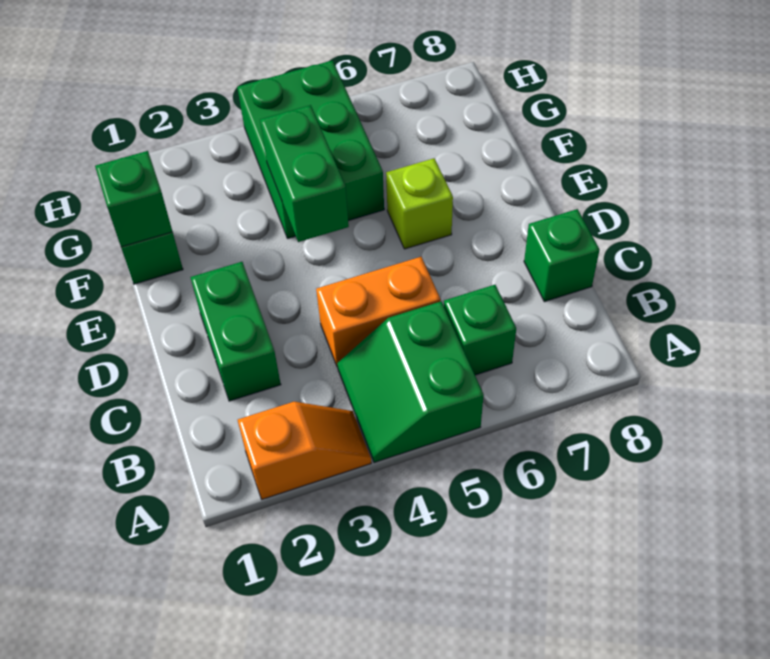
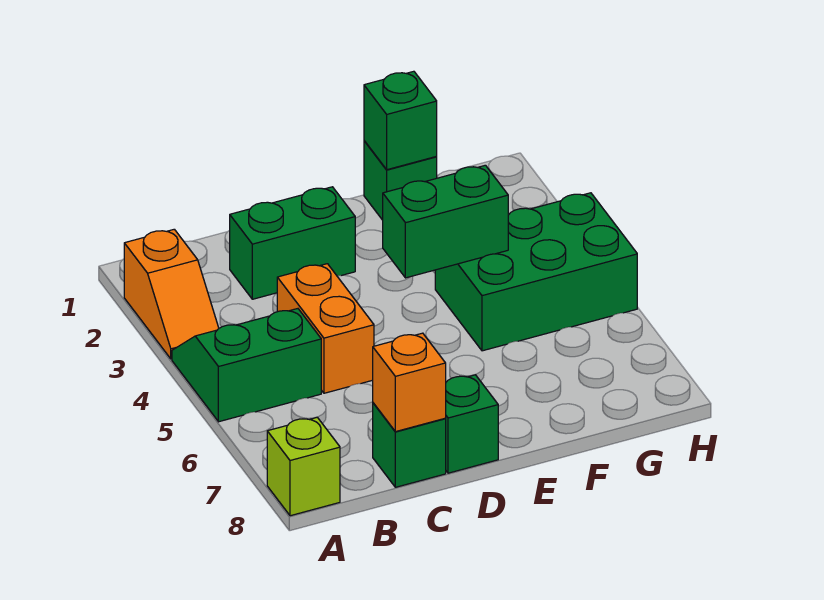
green 1x1 brick [444,285,516,375] -> green 1x1 brick moved to [445,375,498,473]
none -> orange 1x1 brick [373,333,446,432]
lime 1x1 brick [386,158,453,249] -> lime 1x1 brick moved to [267,417,340,516]

